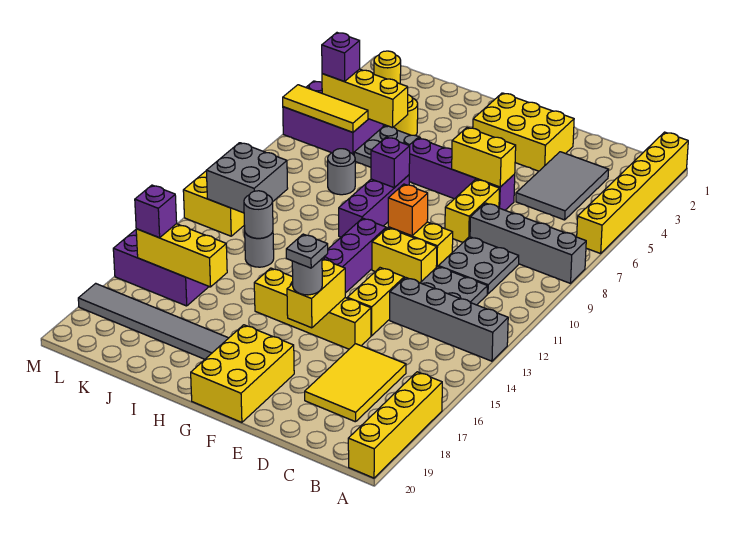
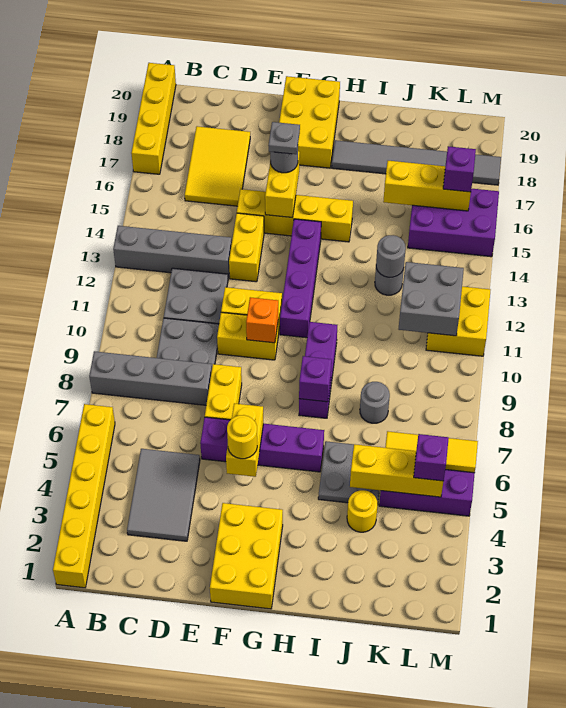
yellow 2x3 brick [473,93,574,171] -> yellow 2x3 brick turned to [210,503,283,609]
yellow 1x2 brick [452,128,516,187] -> yellow 1x2 brick turned to [226,403,264,477]
yellow 1x1 round brick [374,51,401,84] -> yellow 1x1 round brick moved to [227,415,257,459]

